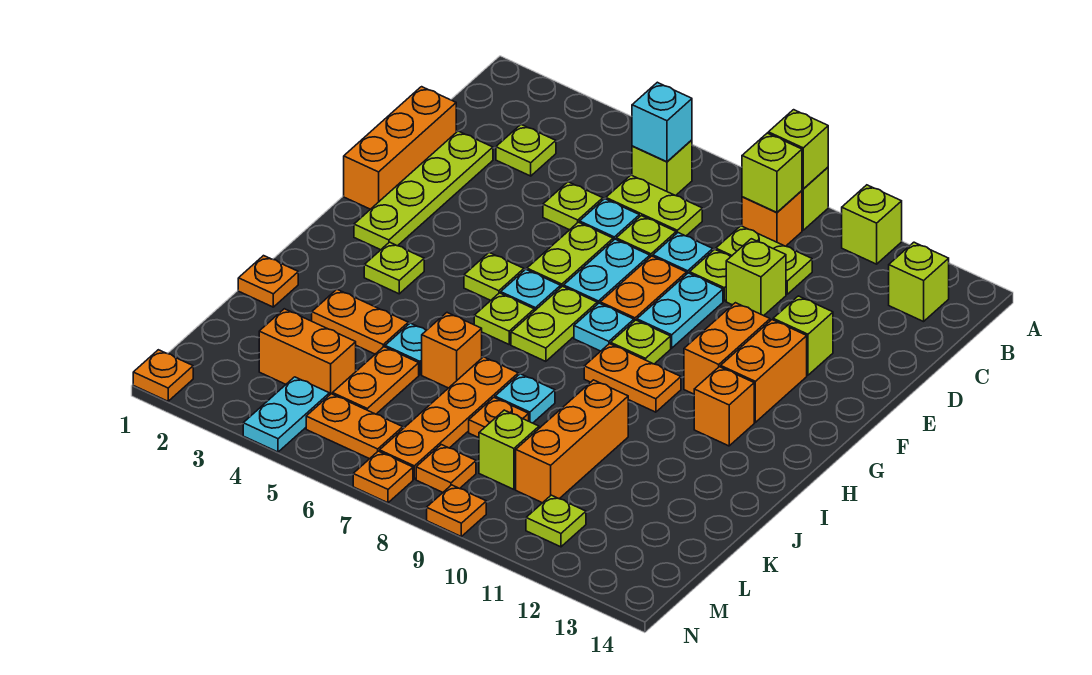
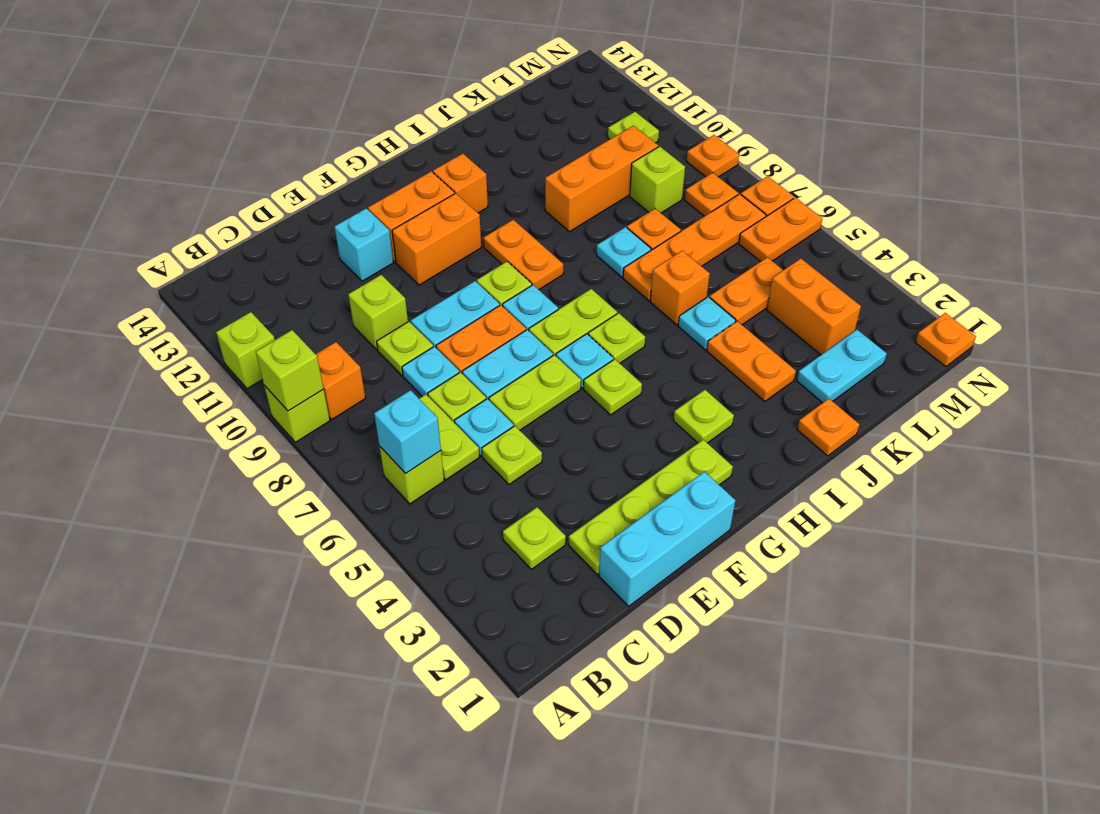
lime 1x1 brick [742,133,802,213] -> none
lime 1x1 brick [889,242,949,322] -> none
lime 1x2 plate [716,226,812,294] -> none
orange 1x3 brick [344,87,456,209] -> cyan 1x3 brick [599,472,735,606]
lime 1x1 brick [773,296,833,375] -> cyan 1x1 brick [335,208,393,281]
cyan 1x2 plate [243,377,329,452] -> cyan 1x2 plate moved to [797,330,887,403]
orange 1x2 plate [306,394,403,459] -> orange 1x2 plate turned to [739,198,822,262]

